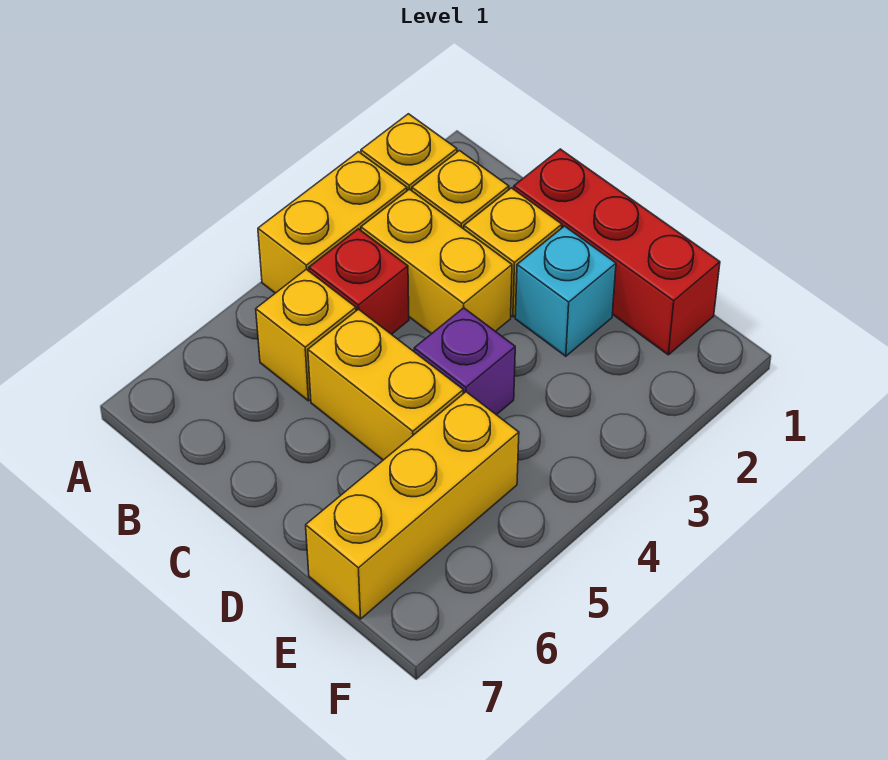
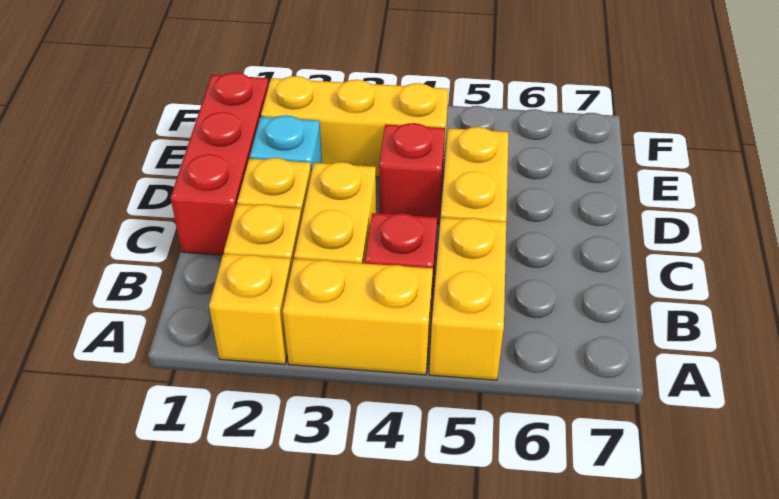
yellow 1x1 brick [256,269,356,401] -> yellow 1x2 brick [429,218,506,380]
purple 1x1 brick [414,308,515,415] -> red 1x1 brick [379,123,445,224]
yellow 1x3 brick [306,392,519,619] -> yellow 1x3 brick moved to [261,76,448,177]

